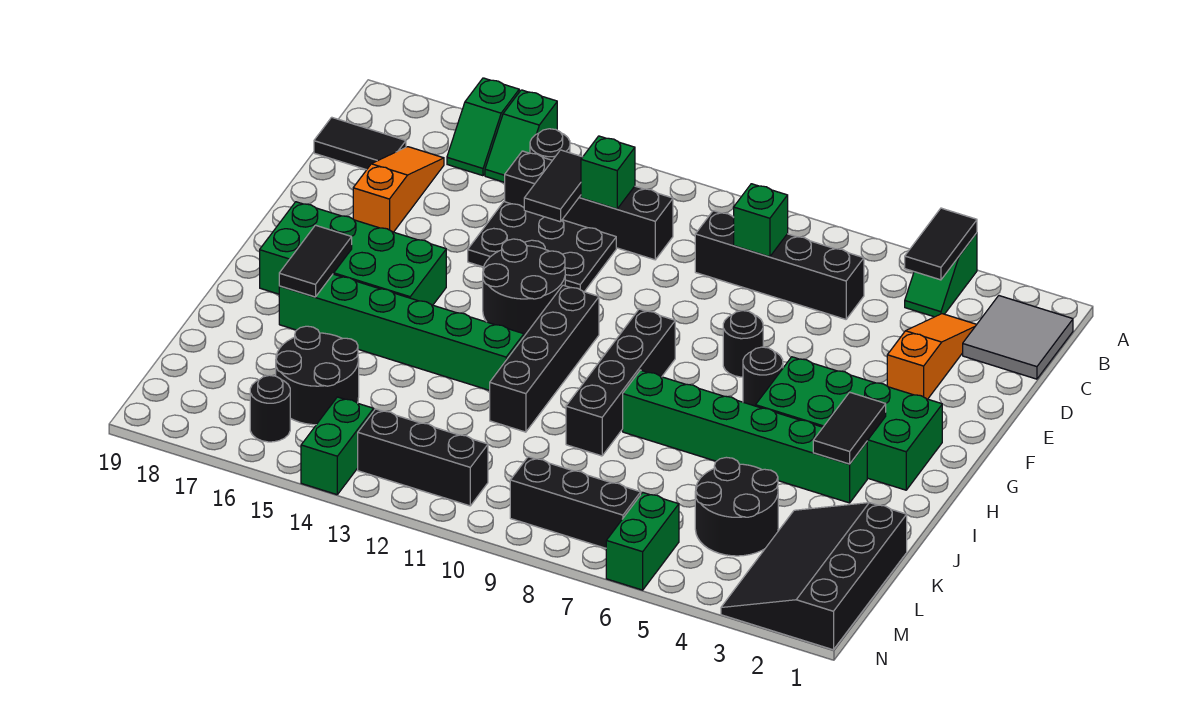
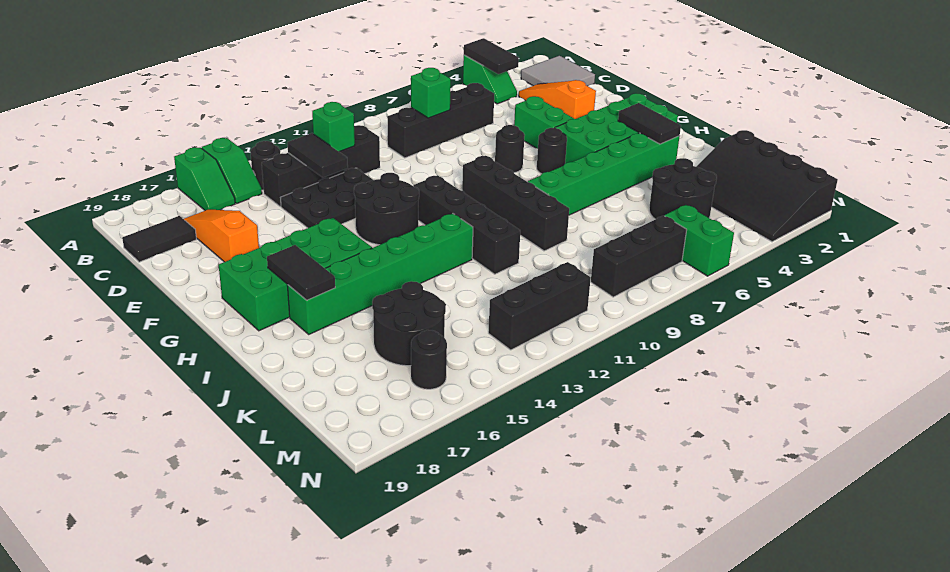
green 1x2 brick [301,397,374,495] -> green 1x2 brick moved to [514,96,574,149]

